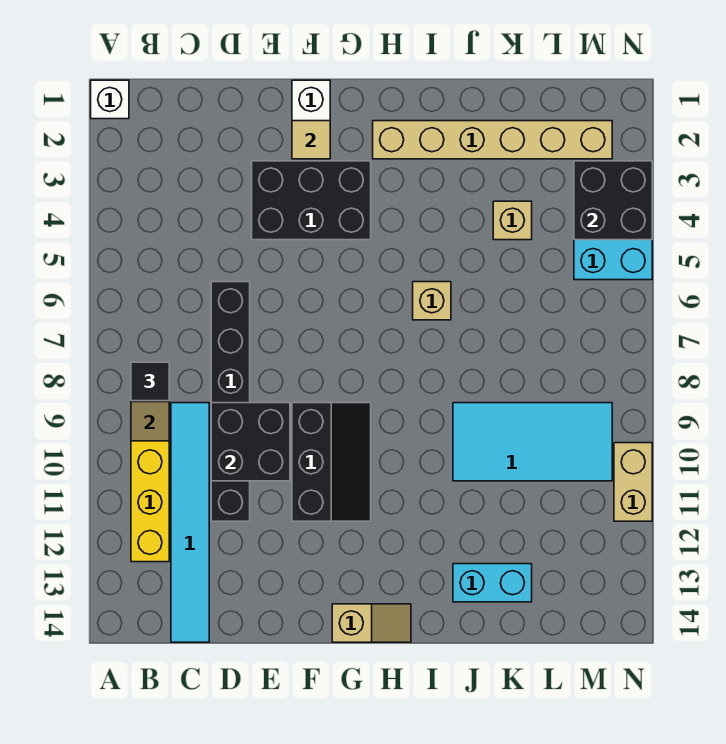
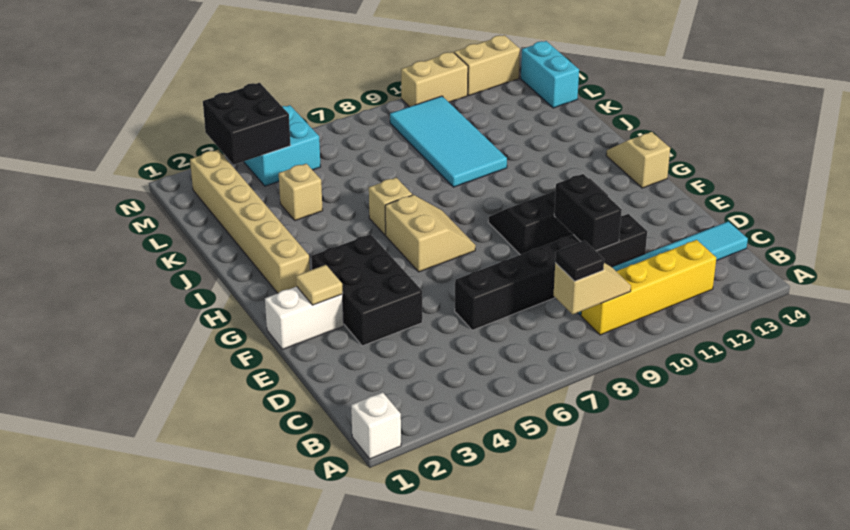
black 2x2 brick [211,403,290,481] -> black 1x2 brick [554,174,622,251]
none -> tan 2x2 slope [385,195,476,272]
cyan 1x2 brick [453,564,532,602] -> cyan 1x2 brick moved to [521,41,579,108]
none -> tan 1x2 brick [454,35,520,95]

